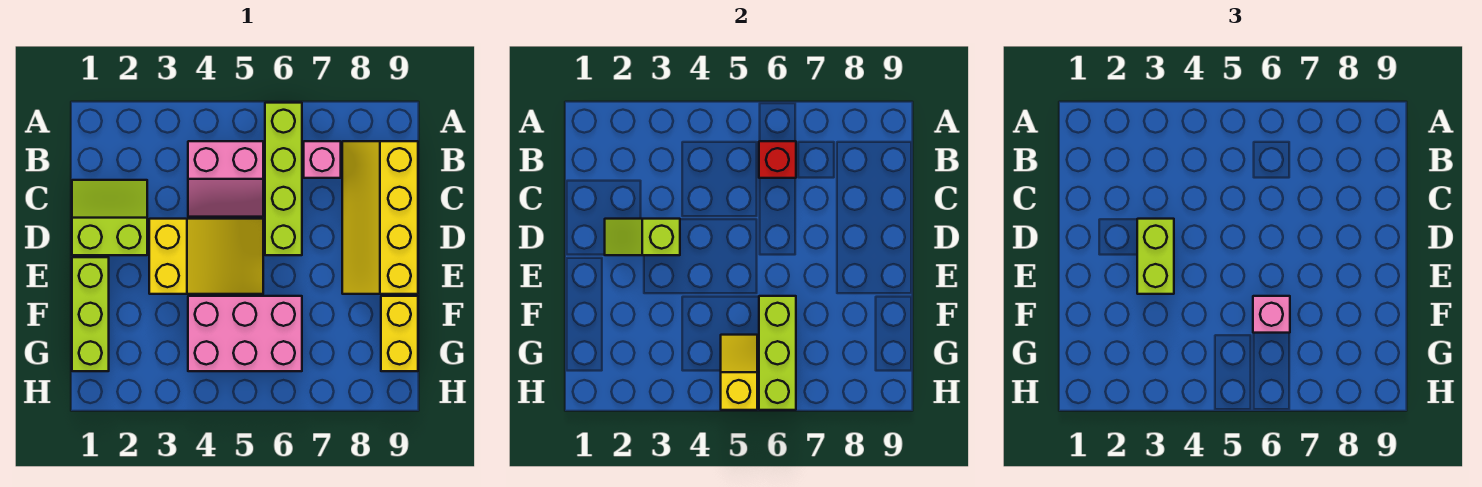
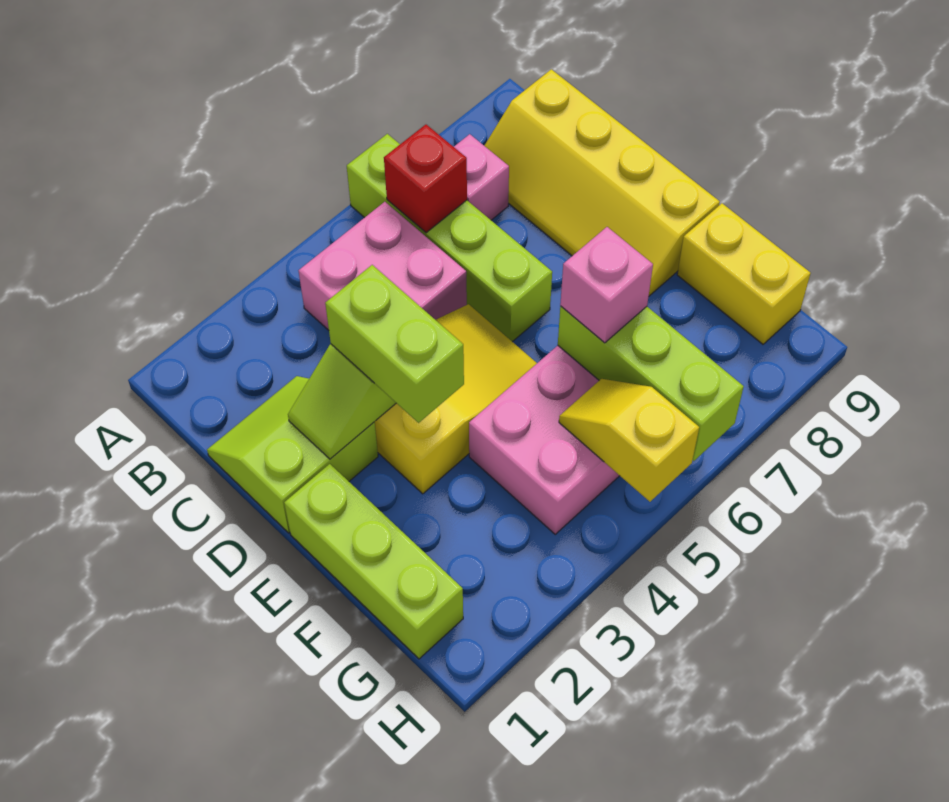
pink 2x2 slope [188,141,263,217] -> pink 2x2 brick [299,202,467,330]

